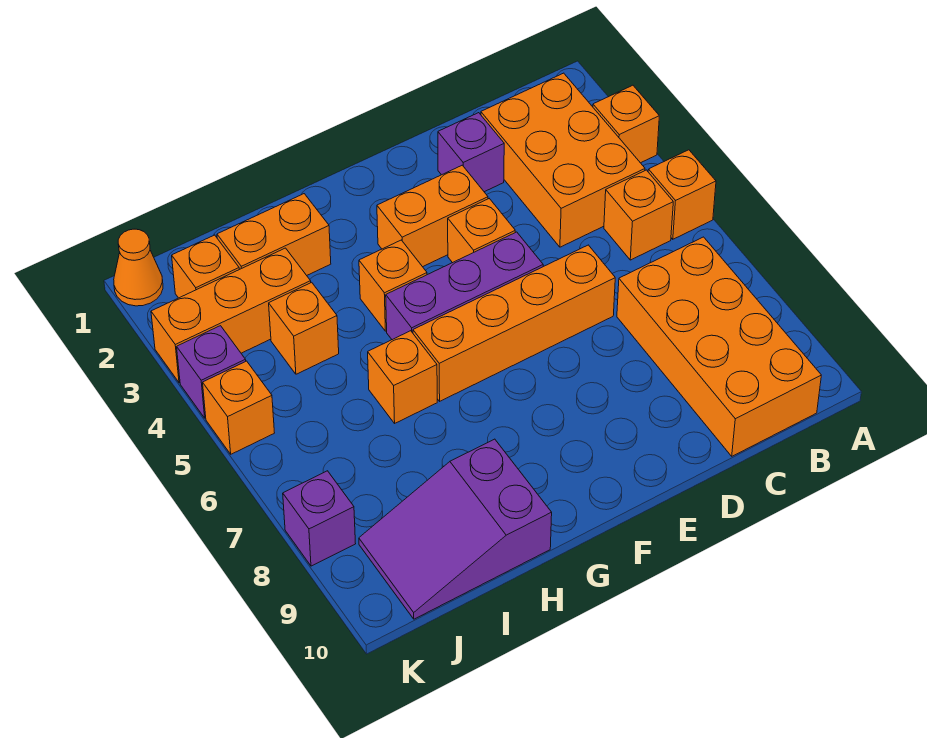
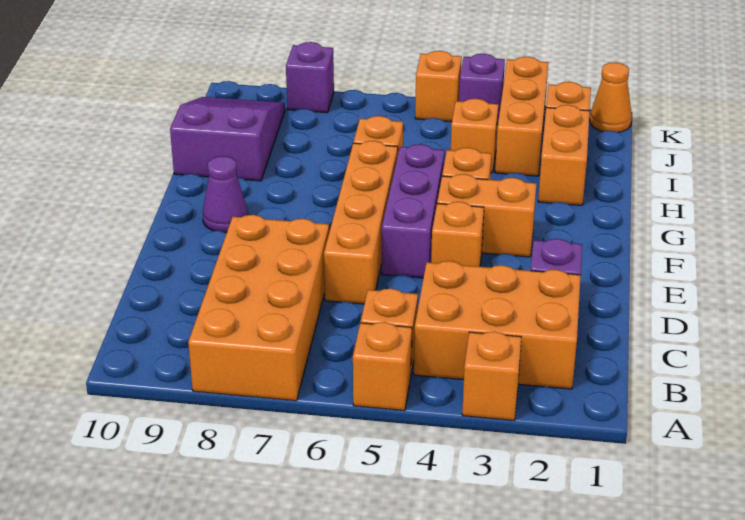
orange 2x4 brick [617,237,821,456] -> orange 2x4 brick turned to [188,215,329,401]
orange 1x2 brick [377,165,488,267] -> orange 1x2 brick turned to [437,174,536,257]
none -> purple 1x1 cone [203,156,248,232]

